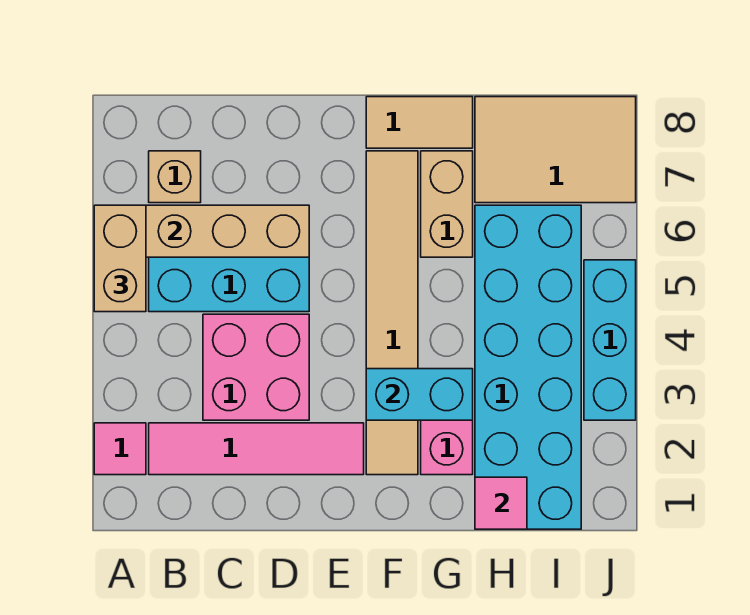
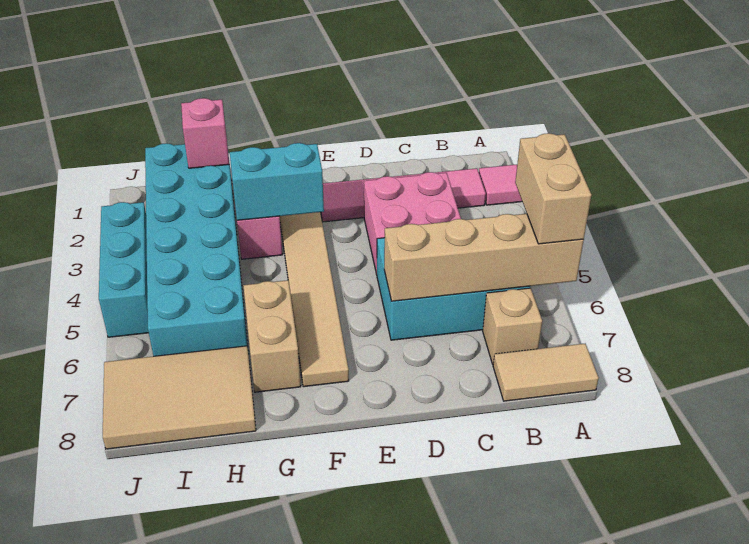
tan 1x2 tile [366,97,473,148] -> tan 1x2 tile moved to [493,344,599,401]
pink 1x1 tile [475,477,527,529] -> pink 1x1 brick [181,98,229,168]

